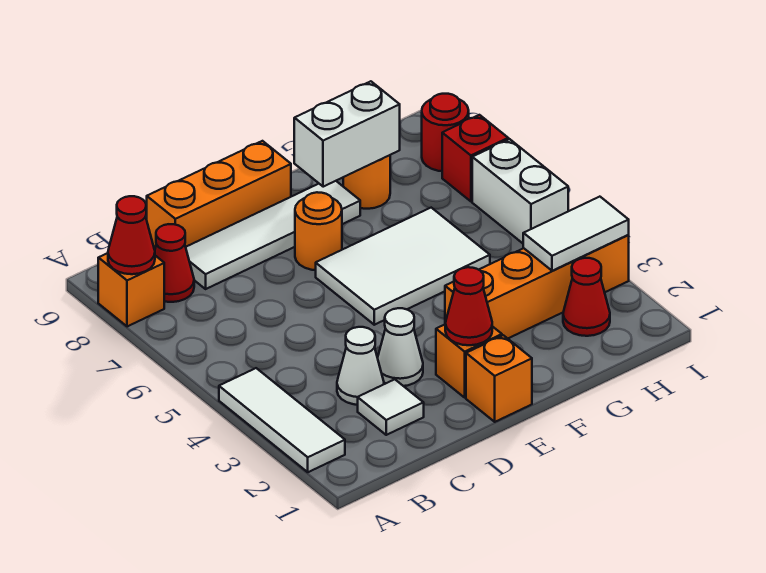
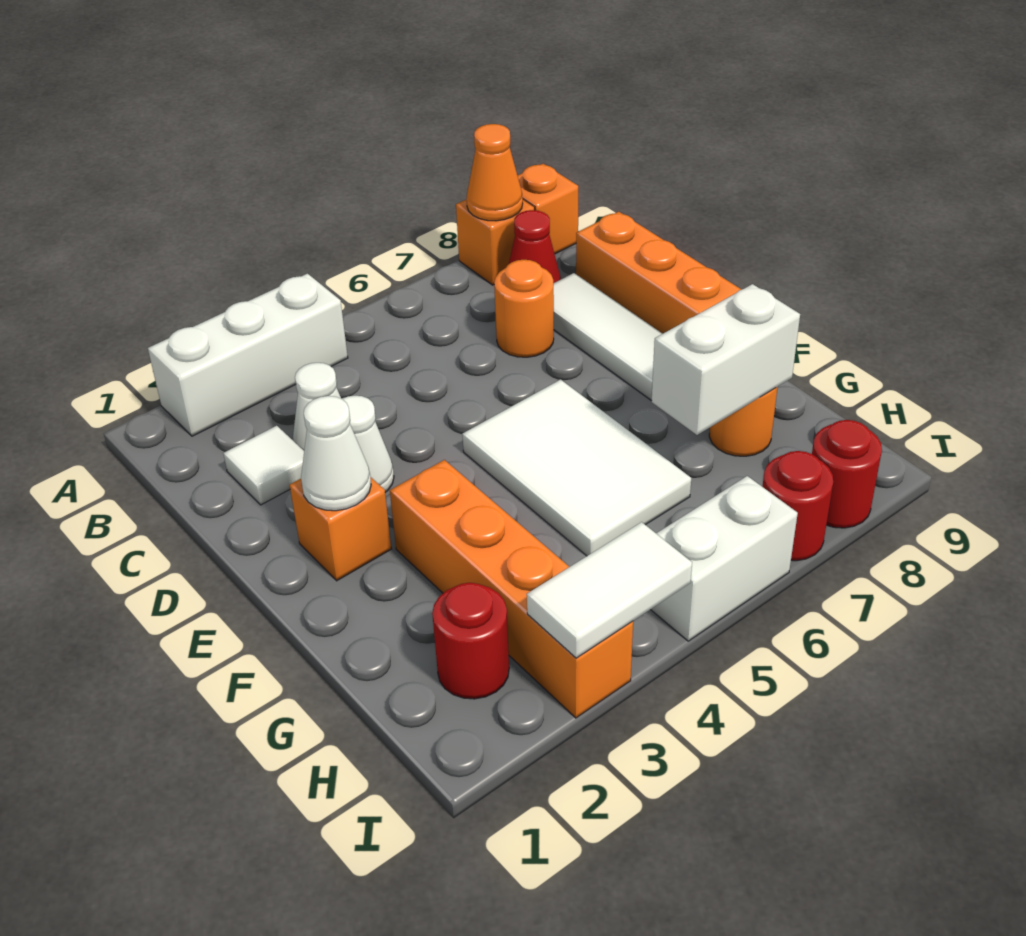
white 1x3 tile [219,368,345,472] -> white 1x3 brick [148,274,348,436]
red 1x1 cone [108,196,155,274] -> orange 1x1 cone [467,124,523,221]
orange 1x1 brick [466,335,532,422] -> orange 1x1 brick moved to [518,164,578,254]
red 1x1 cone [445,267,492,345] -> white 1x1 cone [301,396,371,511]
orange 1x1 round brick [295,192,342,270] -> orange 1x1 round brick moved to [494,260,554,357]
white 1x2 brick [294,81,400,187] -> white 1x2 brick turned to [652,284,800,435]
red 1x1 cone [563,258,610,336] -> red 1x1 round brick [432,583,509,699]
white 1x2 tile [523,197,629,271] -> white 1x2 tile turned to [527,522,692,658]
red 1x1 brick [442,115,508,201] -> red 1x1 round brick [763,451,833,561]

